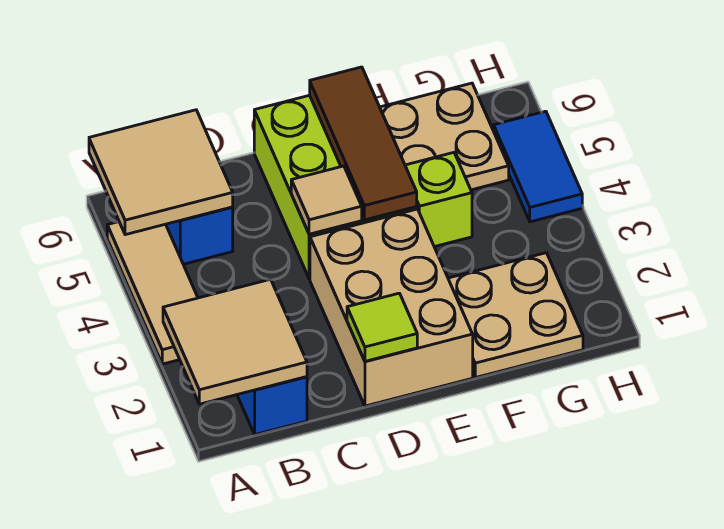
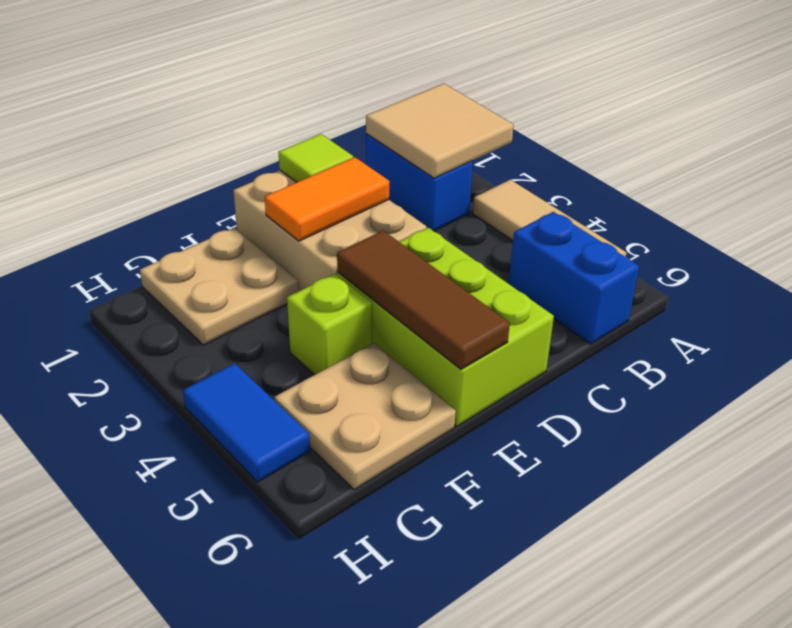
tan 2x2 tile [89,110,233,235] -> none
none -> orange 1x2 tile [265,158,389,241]
tan 1x1 tile [291,166,362,234] -> none

